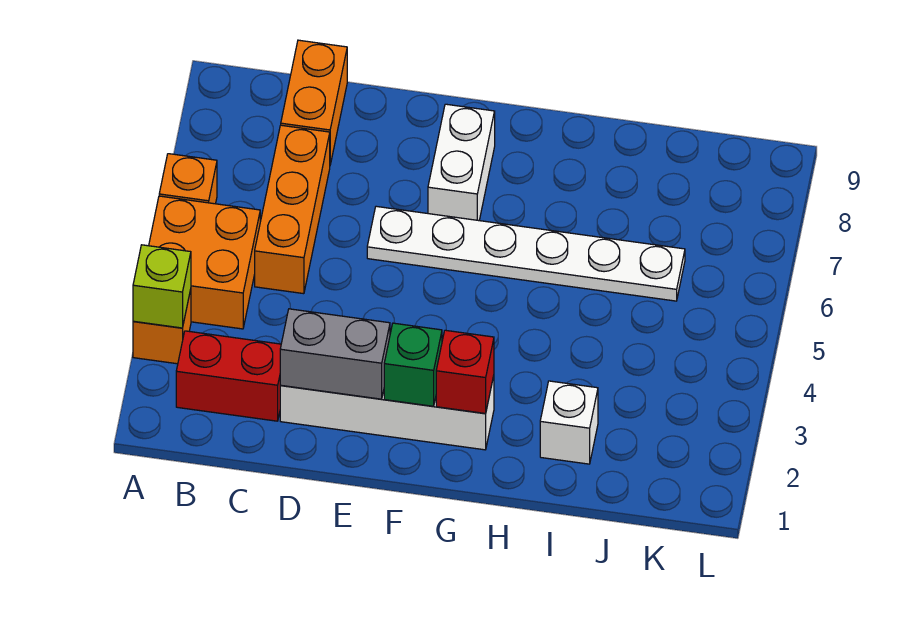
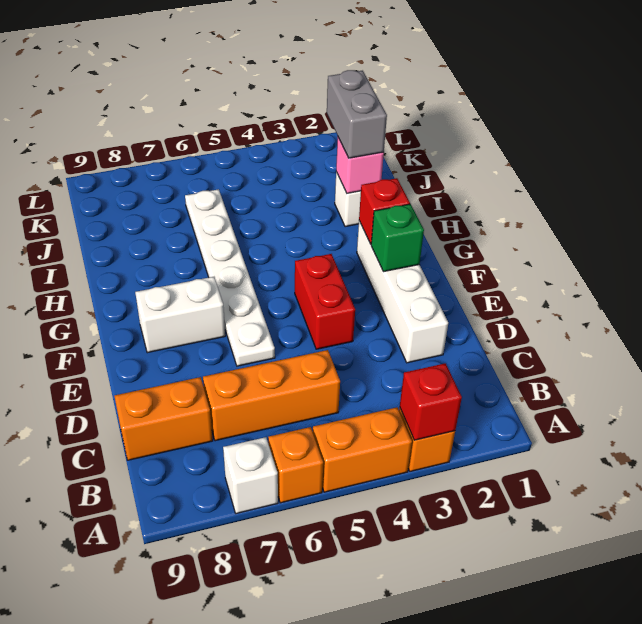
lime 1x1 brick [133,245,191,328] -> red 1x1 brick [400,363,462,440]
orange 2x2 brick [149,196,260,329] -> orange 1x2 brick [313,407,412,492]
none -> white 1x1 brick [223,437,278,514]
red 1x2 brick [176,331,281,421] -> red 1x2 brick moved to [295,254,355,349]
grey 1x2 brick [280,309,390,399] -> grey 1x2 brick moved to [327,70,387,158]
none -> pink 1x1 brick [336,138,384,193]

